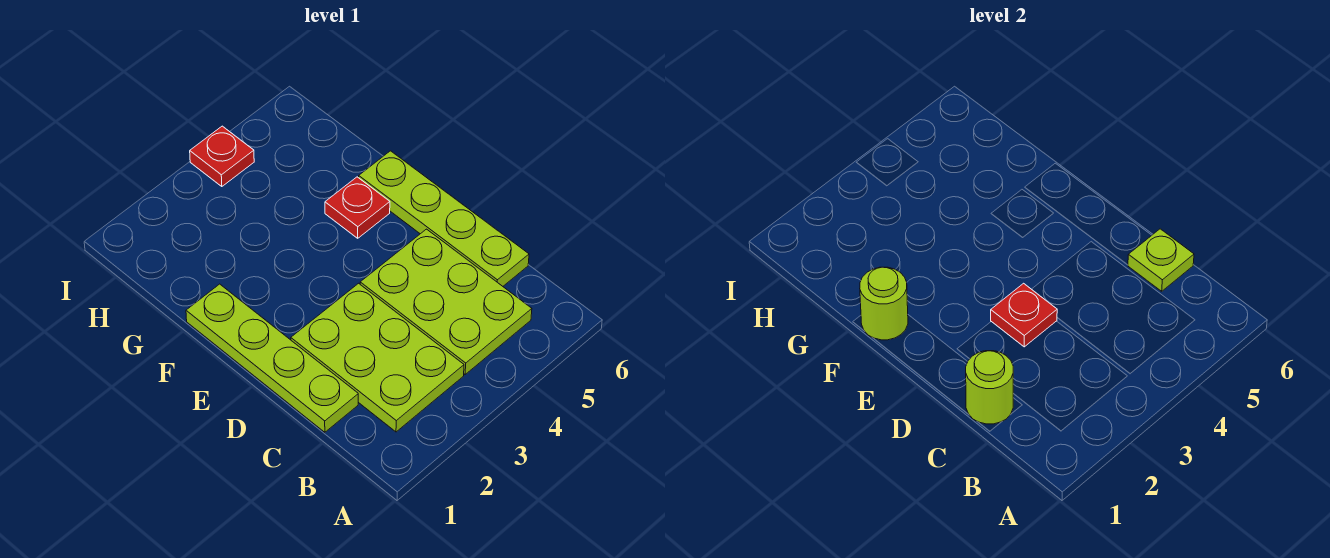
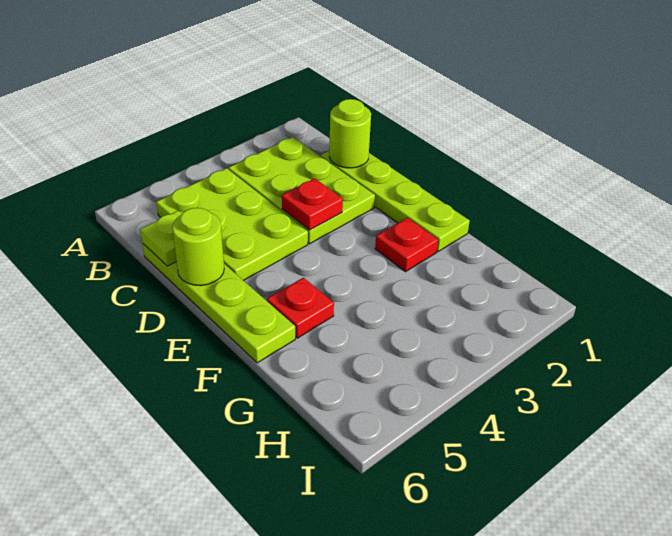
lime 1x1 round brick [860,267,908,340] -> lime 1x1 round brick moved to [172,208,224,286]
red 1x1 plate [190,126,254,187] -> red 1x1 plate moved to [375,218,438,272]

